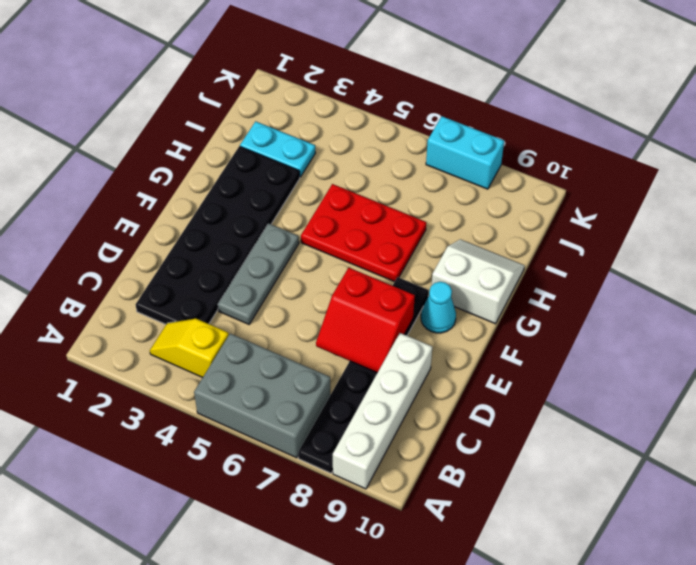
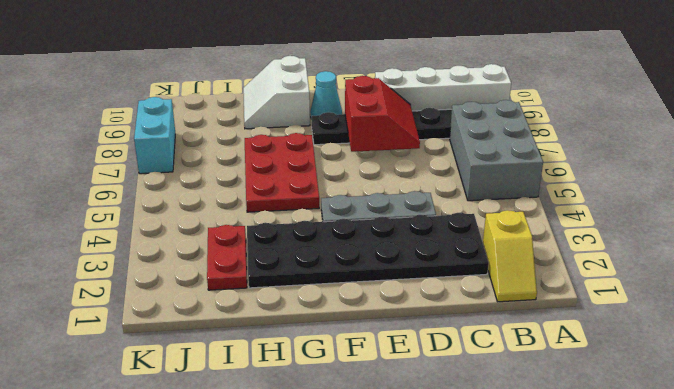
yellow 1x2 slope [150,319,229,378] -> yellow 1x2 slope moved to [483,210,537,302]
cyan 1x2 plate [240,121,315,177] -> red 1x2 plate [207,225,247,290]

